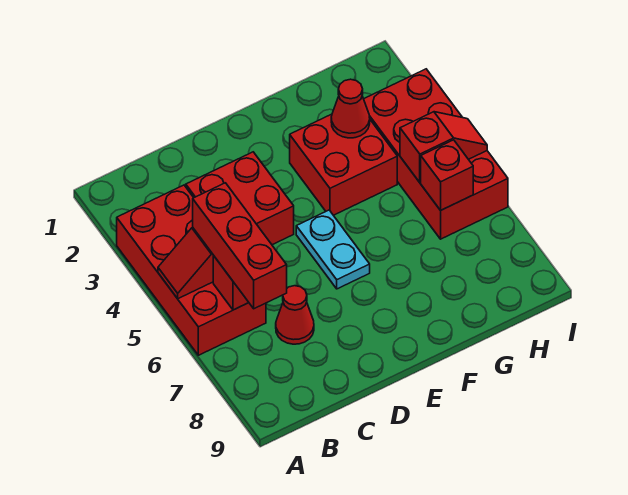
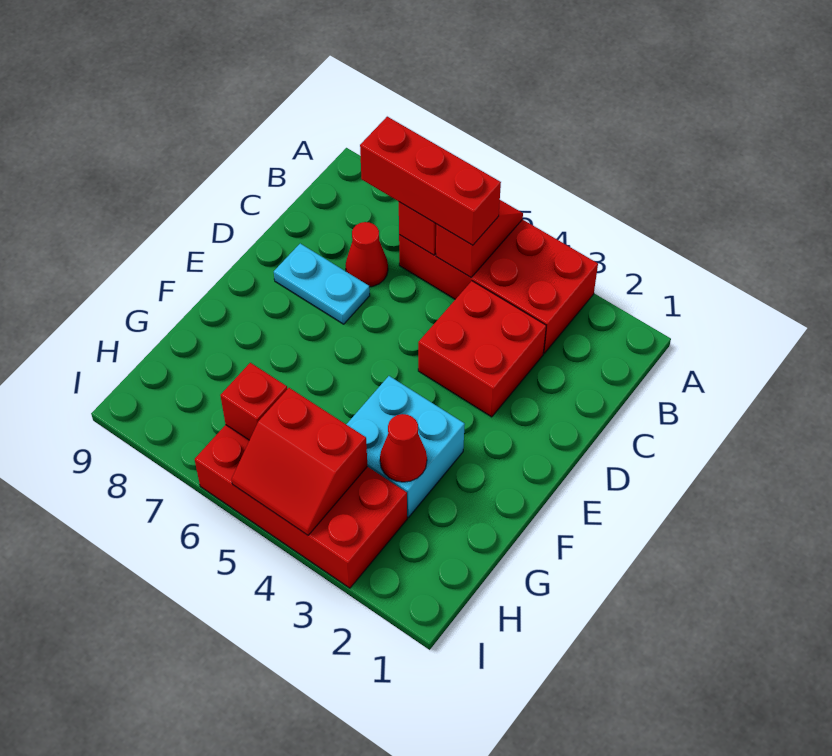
cyan 1x2 plate [296,210,370,289] -> cyan 1x2 plate moved to [274,244,370,324]
red 2x2 brick [290,114,397,215] -> cyan 2x2 brick [346,376,465,517]
red 1x2 slope [400,112,487,182] -> red 2x2 slope [232,388,367,535]

